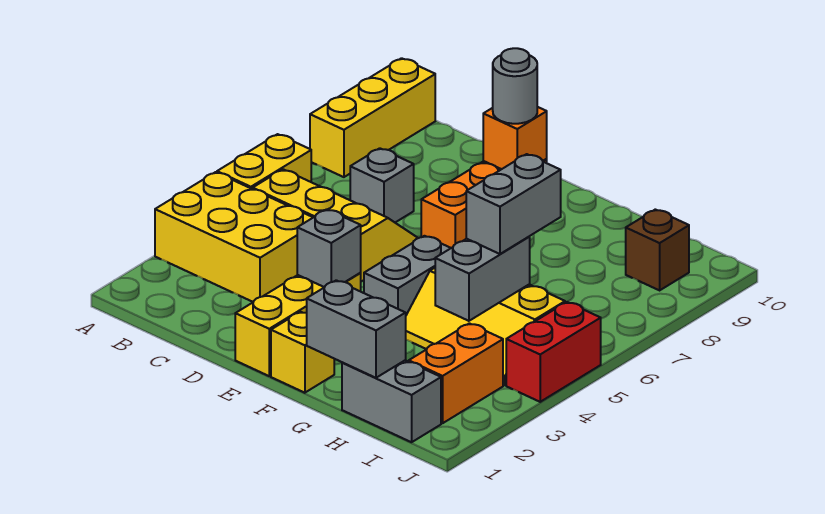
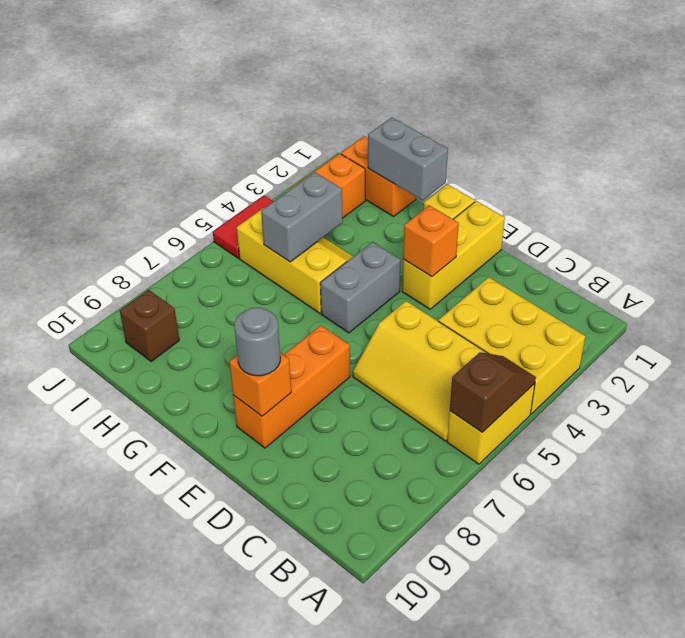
none -> brown 1x2 slope [450,352,536,432]
yellow 1x3 brick [310,58,435,177] -> none
grey 1x1 brick [350,148,414,222] -> none
grey 1x1 brick [297,209,361,287] -> orange 1x1 brick [403,205,459,277]
grey 1x2 brick [342,360,441,442] -> orange 1x2 brick [341,136,416,217]
grey 1x2 brick [466,154,561,254] -> none
red 1x2 brick [506,302,601,402] -> red 1x2 tile [213,195,274,258]

